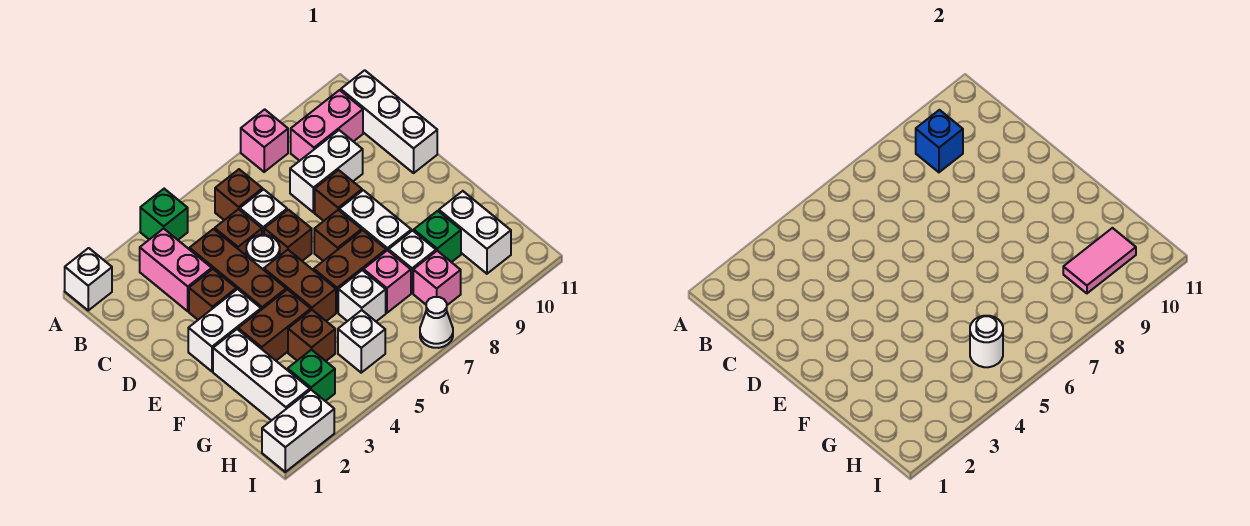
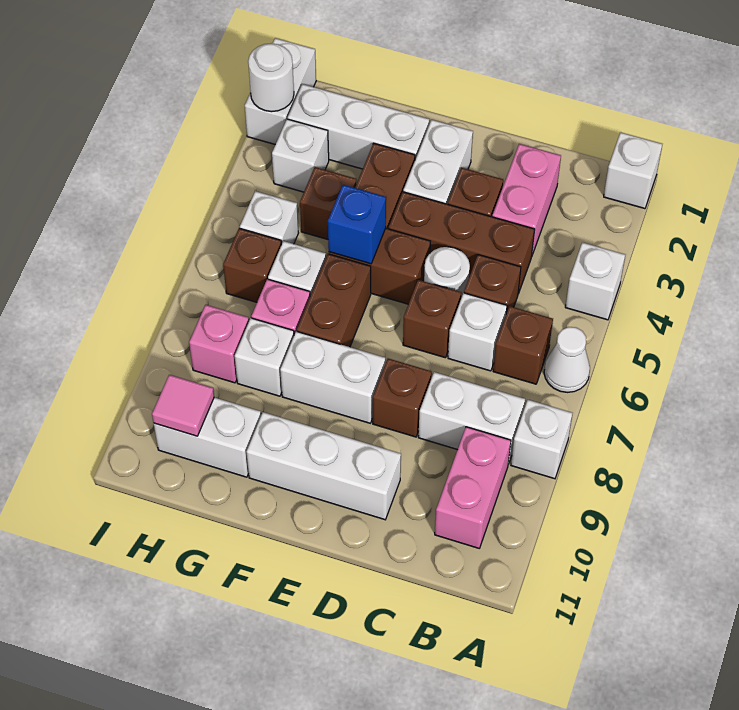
green 1x1 brick [140,189,188,240] -> white 1x1 brick [565,242,625,320]
pink 1x1 brick [241,109,288,172] -> white 1x1 brick [511,400,572,479]
pink 1x2 brick [140,229,212,311] -> pink 1x2 brick turned to [492,144,561,257]
blue 1x1 brick [916,110,963,172] -> blue 1x1 brick moved to [328,185,386,264]
white 1x3 brick [341,70,437,173] -> white 1x3 brick moved to [247,412,401,520]
white 1x2 brick [290,130,363,212] -> white 1x2 brick turned to [418,372,525,465]
brown 1x1 brick [314,210,362,261] -> brown 1x1 brick moved to [223,228,281,302]
green 1x1 brick [414,211,461,262] -> none
green 1x1 brick [288,350,335,401] -> white 1x1 brick [272,119,329,192]
white 1x1 round brick [970,316,1003,367] -> white 1x1 round brick moved to [248,43,294,112]
pink 1x2 tile [1063,228,1136,293] -> pink 1x1 tile [152,375,214,436]
white 1x1 cone [420,297,453,348] -> white 1x1 cone moved to [544,327,590,392]

